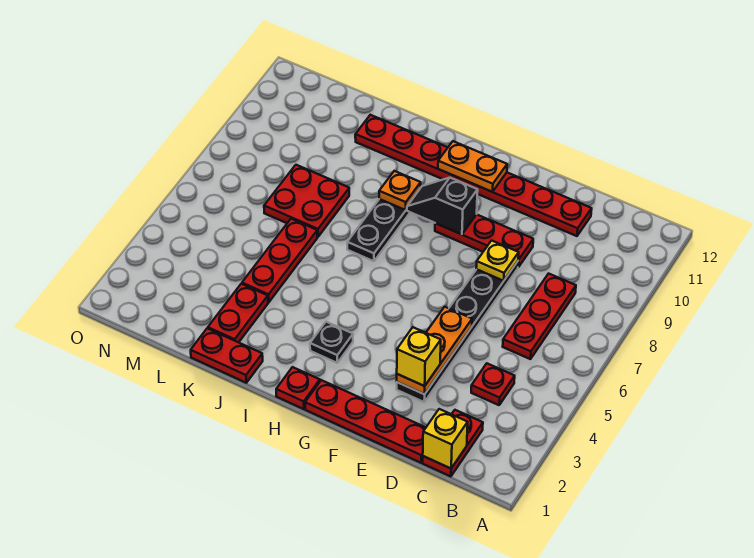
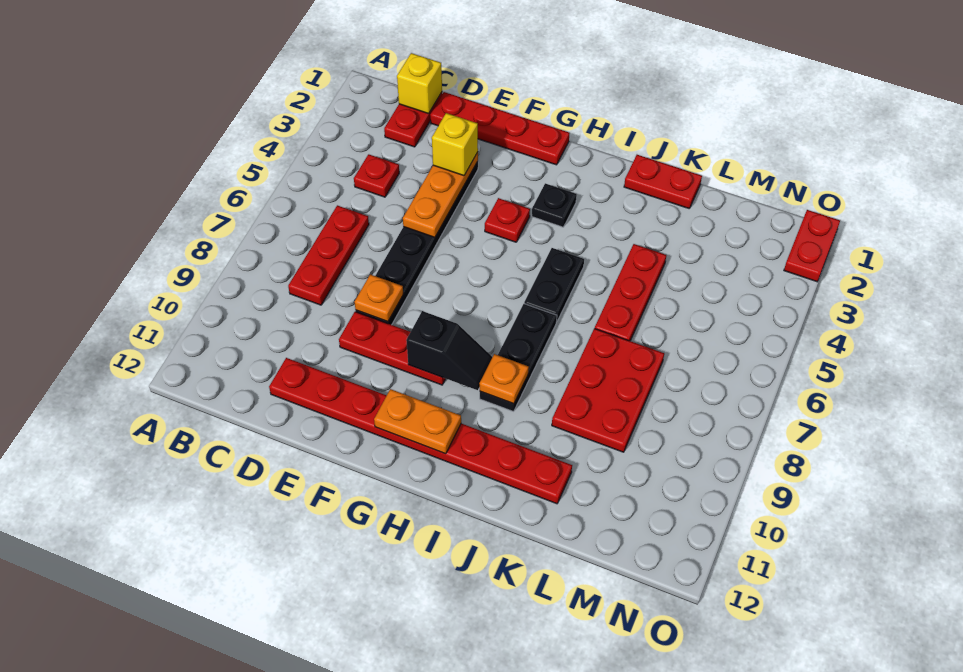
yellow 1x1 plate [476,241,519,281] -> orange 1x1 plate [355,274,403,322]
red 1x1 plate [276,367,320,409] -> red 1x1 plate moved to [485,198,530,242]
none -> black 1x2 plate [524,248,584,321]
red 1x2 plate [208,284,268,342] -> red 1x2 plate moved to [784,210,840,282]
red 2x2 plate [264,165,349,237] -> red 2x3 plate [552,328,664,452]

